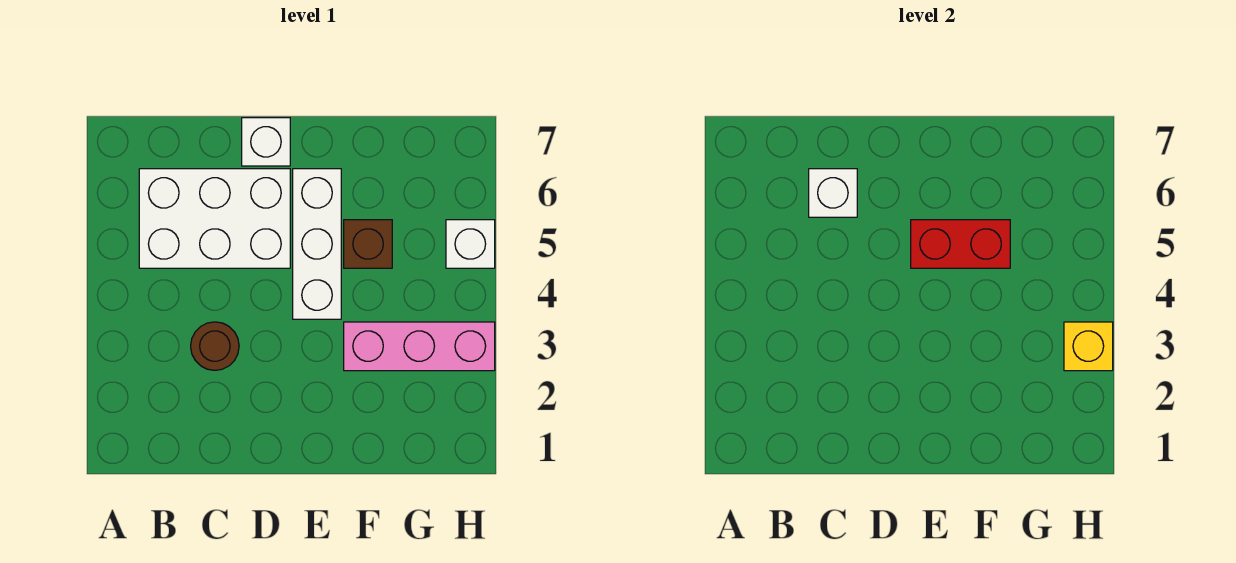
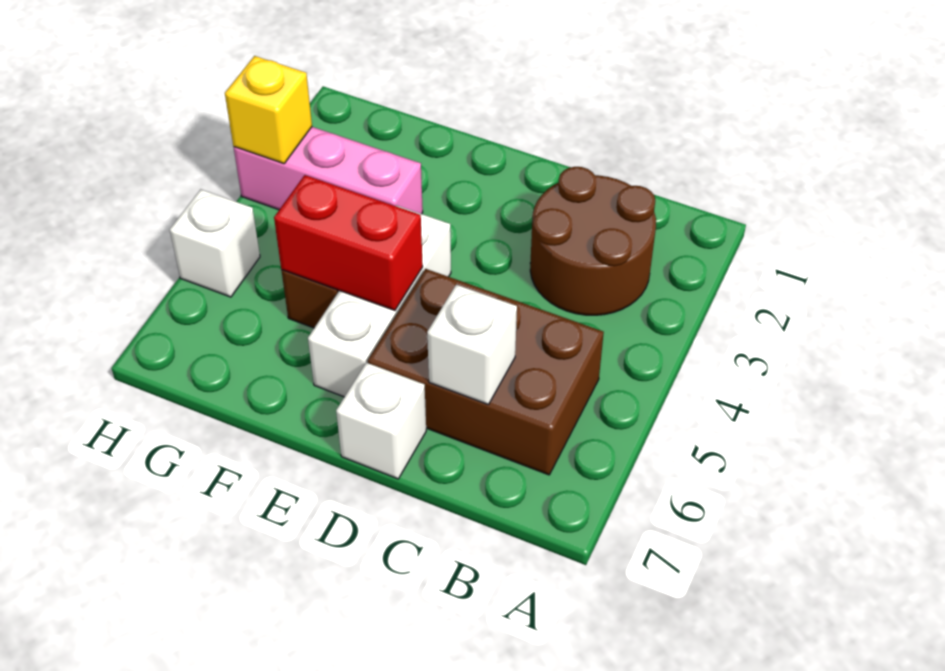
white 2x3 brick [139,169,290,268] -> brown 2x3 brick [368,269,604,475]
brown 1x1 round brick [191,322,239,370] -> brown 2x2 round brick [530,167,656,315]

